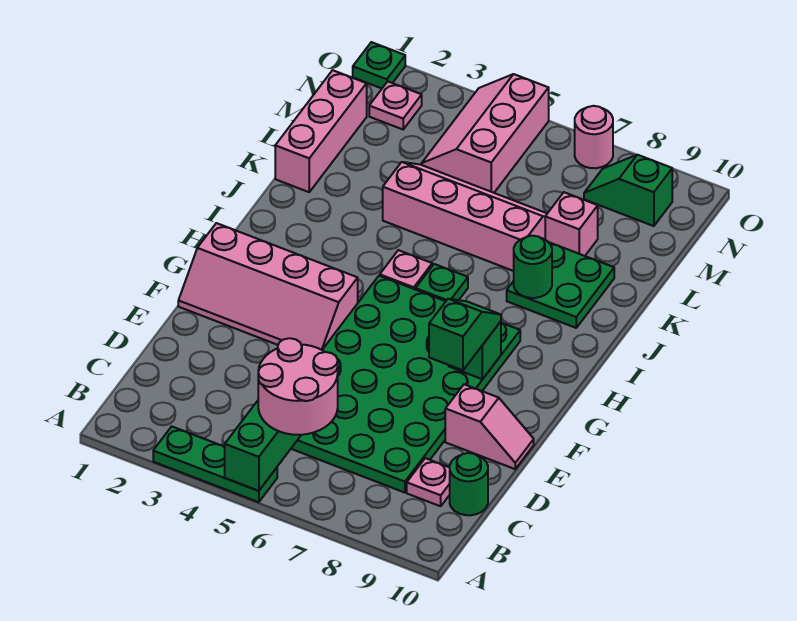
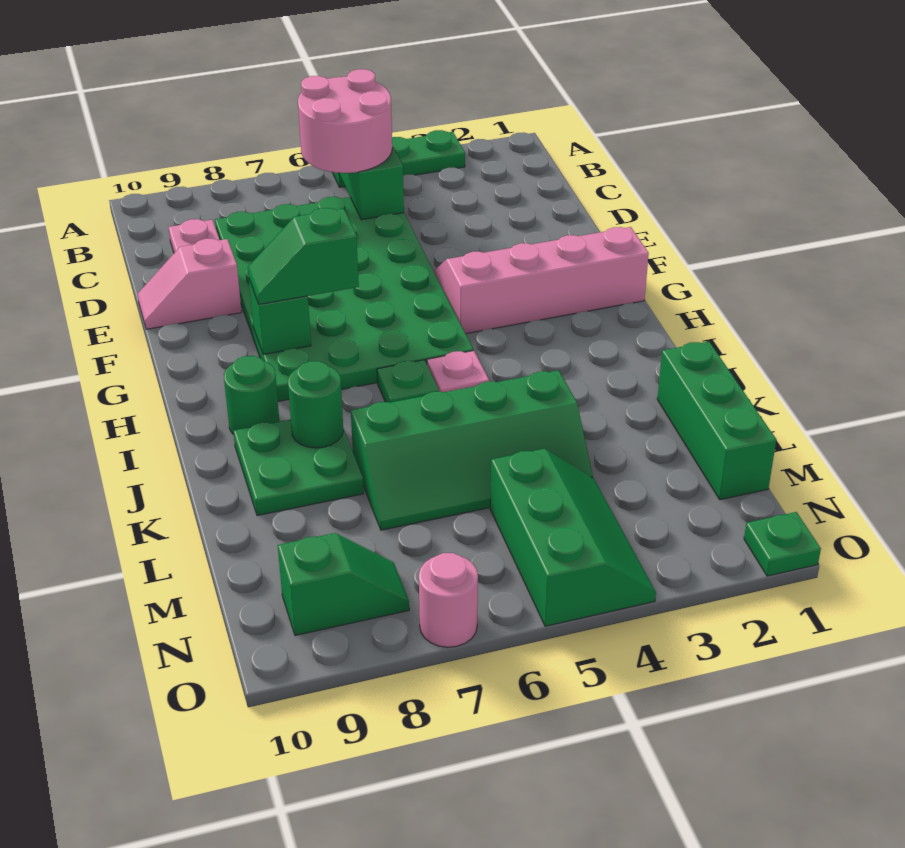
green 1x1 round brick [450,453,488,515] -> green 1x1 round brick moved to [224,356,279,434]
green 1x2 slope [429,299,501,370] -> green 1x2 slope turned to [248,208,359,304]
pink 1x3 brick [275,70,367,192] -> green 1x3 brick [657,342,776,500]
pink 2x4 slope [383,162,547,271] -> green 2x4 slope [351,370,593,530]
pink 1x1 brick [545,192,598,256] -> none
pink 2x3 slope [421,74,549,193] -> green 2x3 slope [490,449,656,626]
pink 1x1 plate [369,82,422,129] -> none

